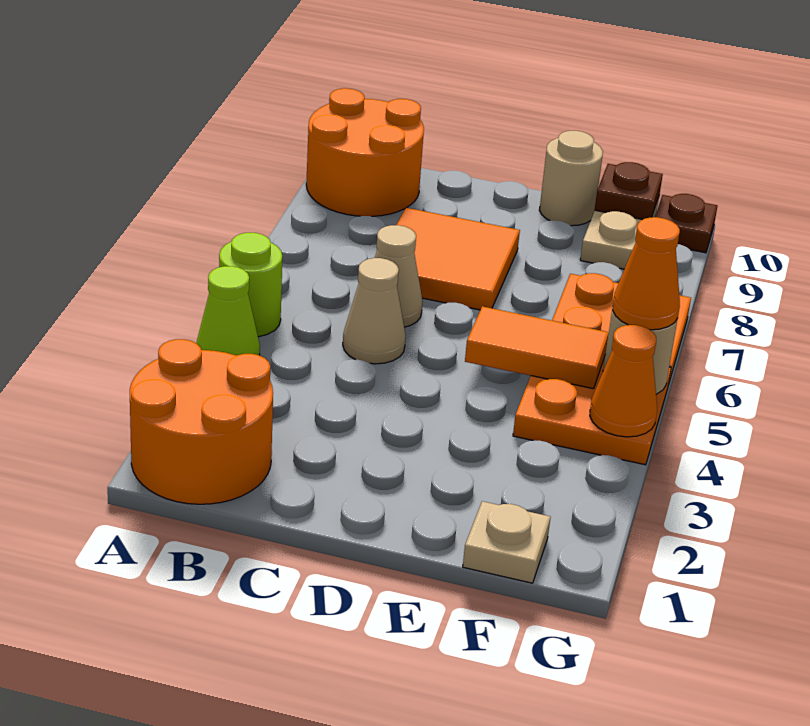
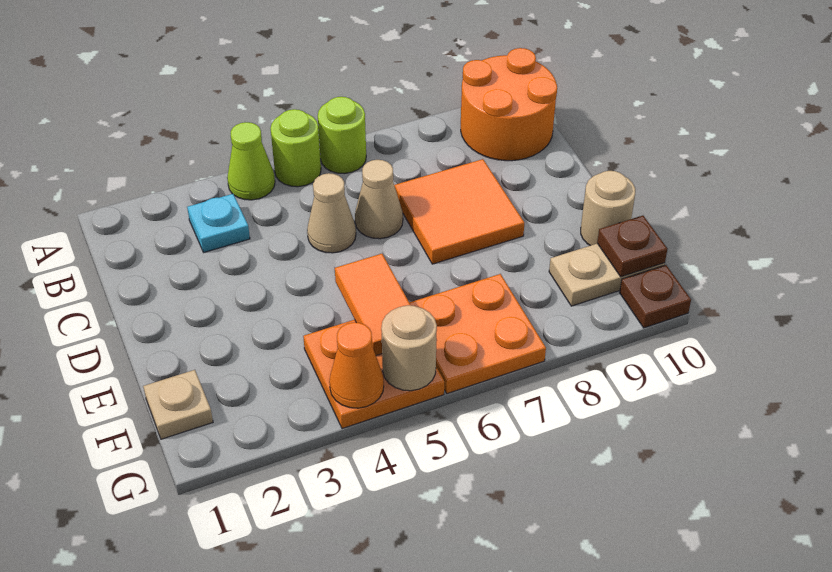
orange 2x2 round brick [130,339,273,504] -> none
none -> lime 1x1 round brick [318,97,366,174]
none -> cyan 1x1 plate [187,194,250,252]
orange 1x1 cone [613,217,680,330] -> none

